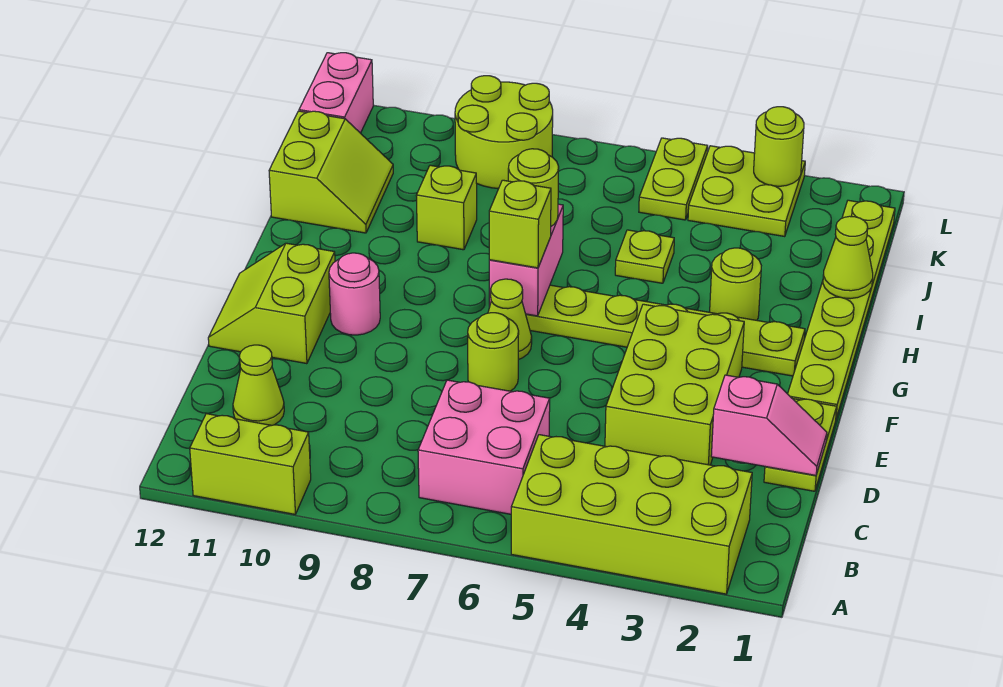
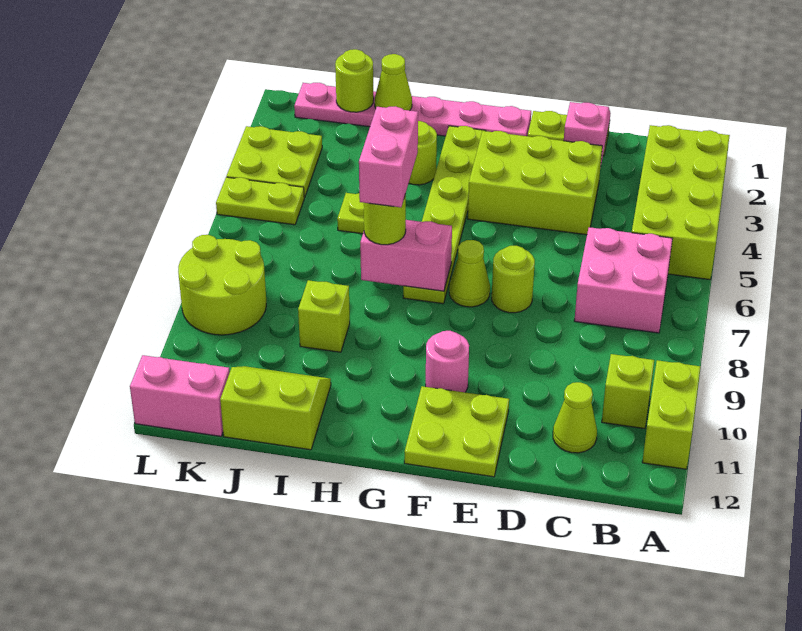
lime 2x2 slope [208,243,335,364] -> lime 2x2 plate [404,386,509,477]
lime 1x6 plate [788,200,895,418] -> pink 1x6 plate [294,83,531,136]
lime 1x1 brick [489,180,551,268] -> lime 1x1 brick moved to [602,354,654,429]
none -> pink 1x2 brick [359,106,418,207]
lime 1x1 round brick [754,107,804,186] -> lime 1x1 round brick moved to [335,49,374,112]

